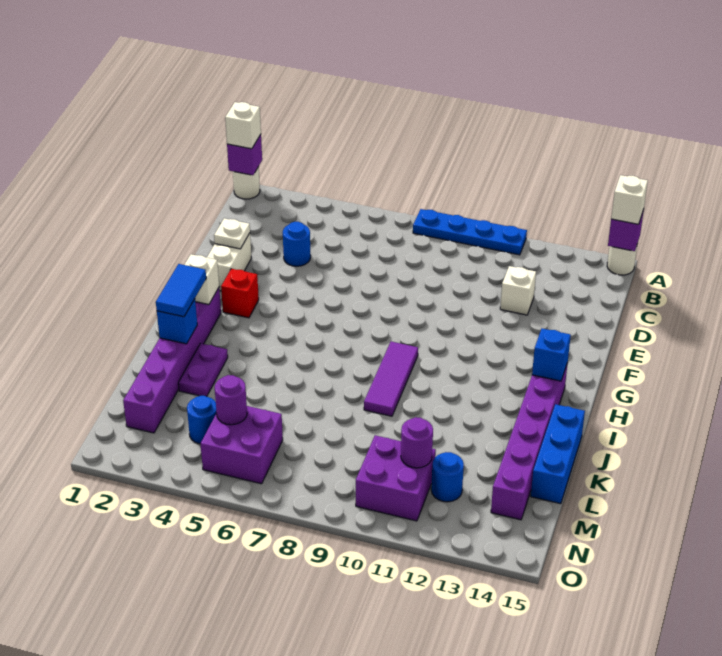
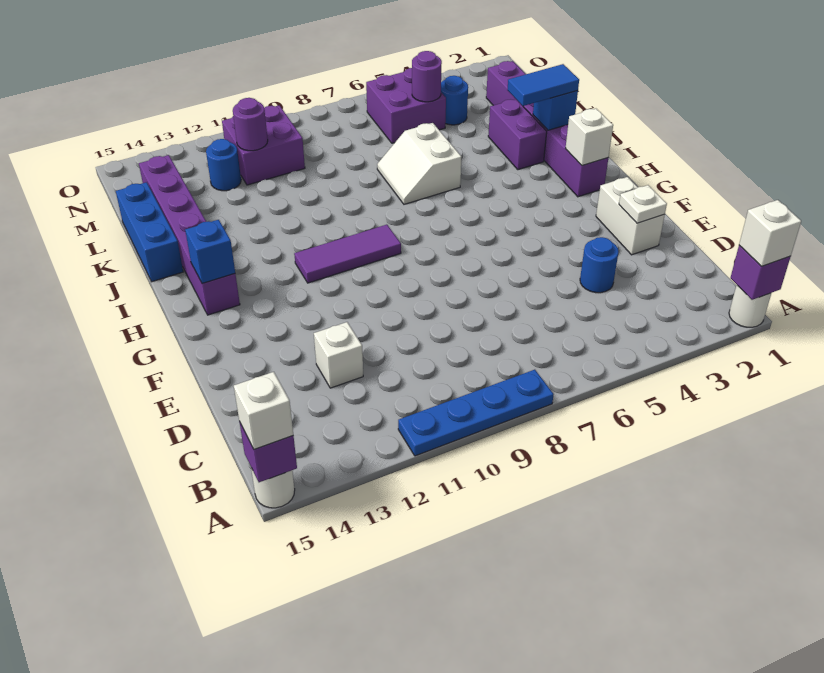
red 1x1 brick [221,269,259,318] -> none
purple 1x3 tile [364,342,418,416] -> purple 1x3 tile turned to [294,225,401,283]
blue 1x2 tile [156,264,206,317] -> blue 1x2 tile turned to [508,64,579,106]
purple 1x2 plate [178,343,228,396] -> purple 1x2 brick [488,99,547,170]
none -> white 2x2 slope [377,123,461,204]

